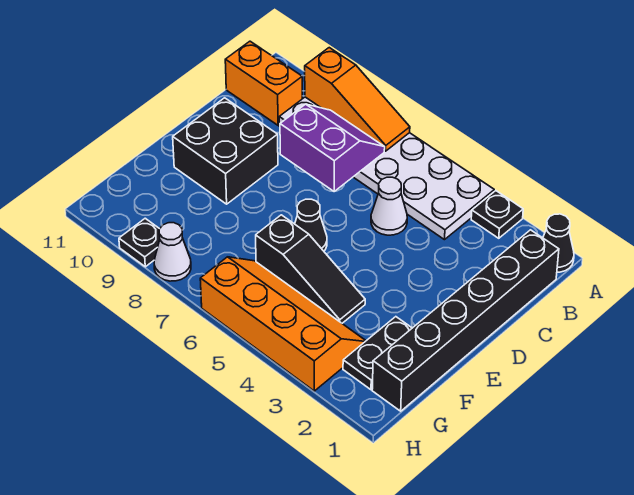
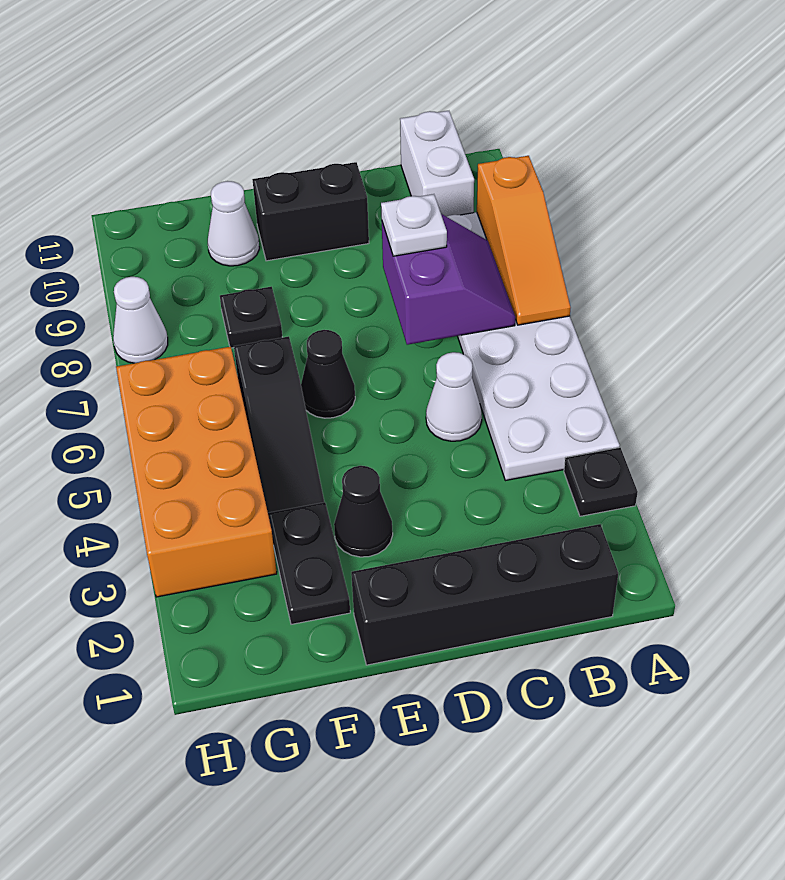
black 1x1 cone [543,214,574,272] -> black 1x1 cone moved to [334,466,393,557]
black 1x6 brick [372,230,559,411] -> black 1x4 brick [351,524,618,665]
orange 1x2 brick [225,41,302,125] -> white 1x2 brick [400,111,474,217]
none -> white 1x1 plate [381,194,447,256]
black 2x2 brick [173,98,278,204] -> black 1x2 brick [252,162,369,261]
black 1x2 plate [343,317,412,390] -> black 1x2 plate turned to [268,502,350,624]
none -> white 1x1 cone [208,181,259,266]
orange 2x4 slope [200,257,366,391] -> orange 2x4 brick [116,347,277,597]
black 1x1 plate [119,218,160,267] -> black 1x1 plate moved to [220,287,282,348]

